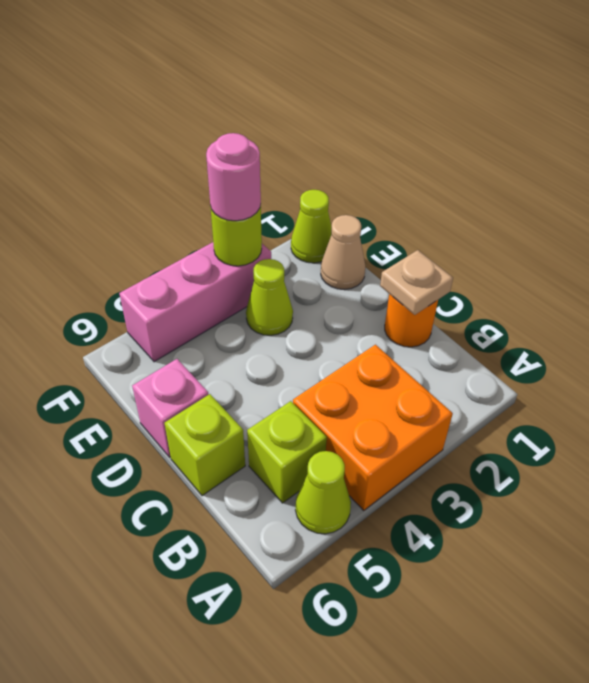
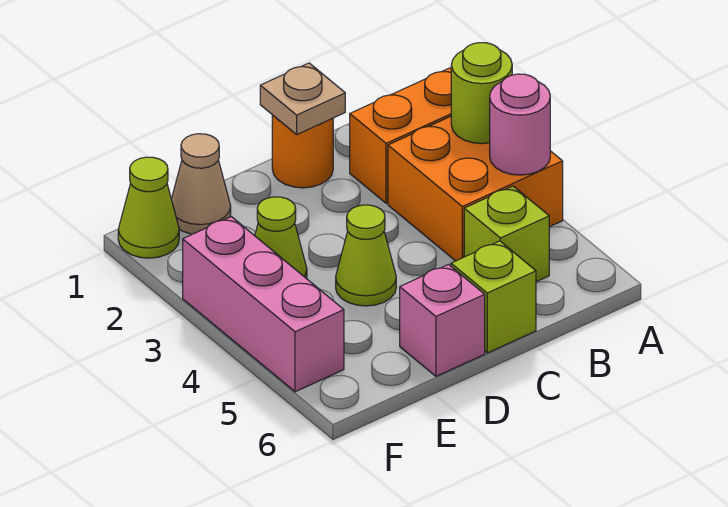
none -> orange 1x2 brick [350,68,451,203]
lime 1x1 cone [296,451,351,534] -> lime 1x1 cone moved to [336,205,396,306]
lime 1x1 round brick [210,205,262,266] -> lime 1x1 round brick moved to [451,43,512,144]
pink 1x1 round brick [206,133,261,221] -> pink 1x1 round brick moved to [490,74,550,175]

